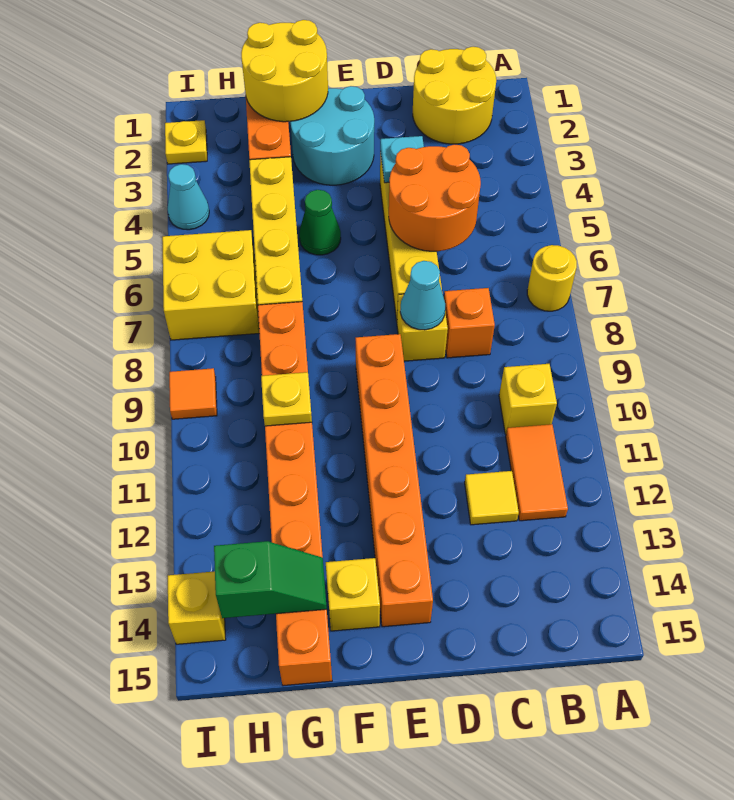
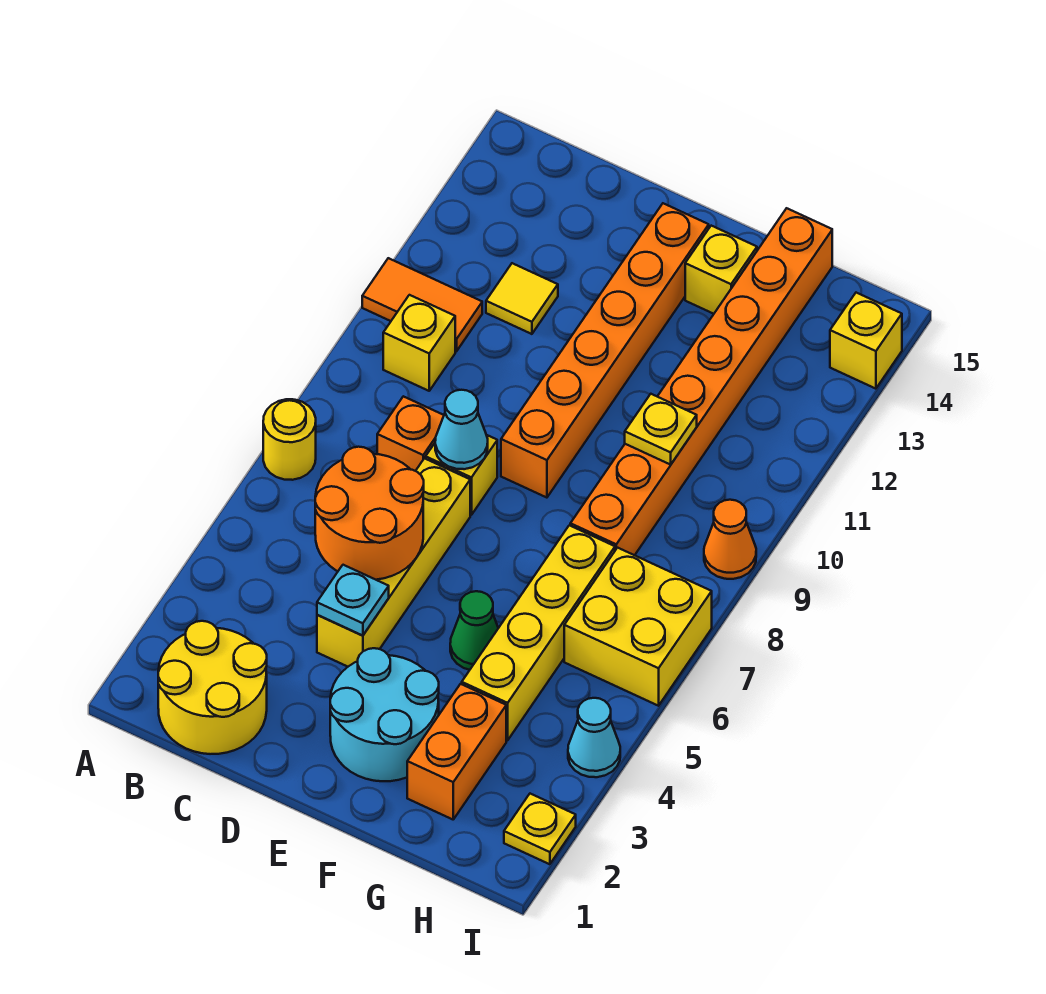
orange 1x2 tile [506,424,568,521] -> orange 1x2 tile turned to [362,258,482,351]
yellow 2x2 round brick [241,20,328,122] -> none
green 1x2 slope [214,541,327,618] -> none
orange 1x1 tile [169,368,217,419] -> orange 1x1 cone [704,500,756,579]

